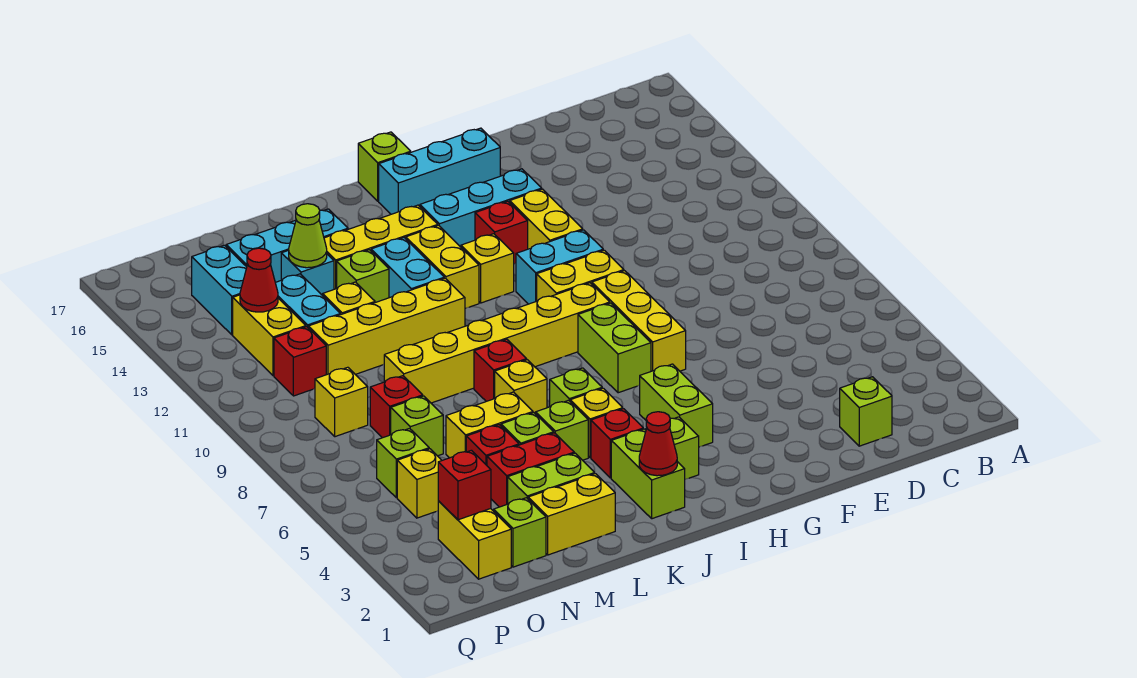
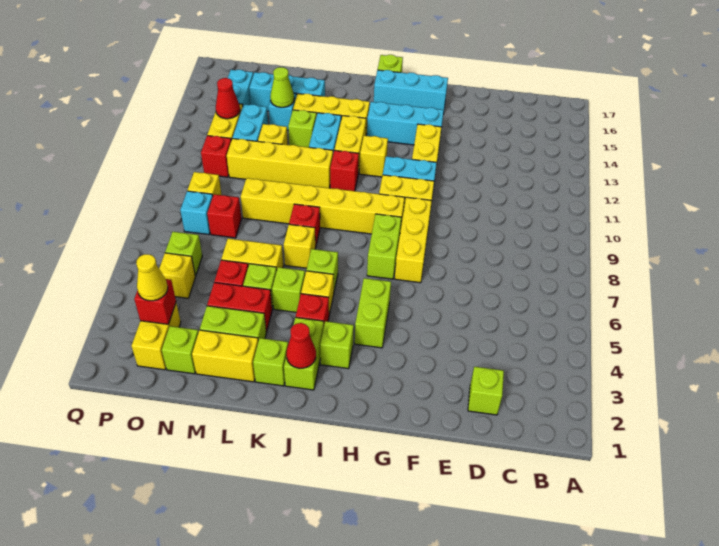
red 1x1 brick [475,201,528,264] -> red 1x1 brick moved to [330,150,359,191]
lime 1x1 brick [391,396,443,456] -> lime 1x1 brick moved to [253,338,288,386]
none -> yellow 1x1 cone [136,254,168,301]
none -> cyan 1x1 brick [180,191,213,235]

